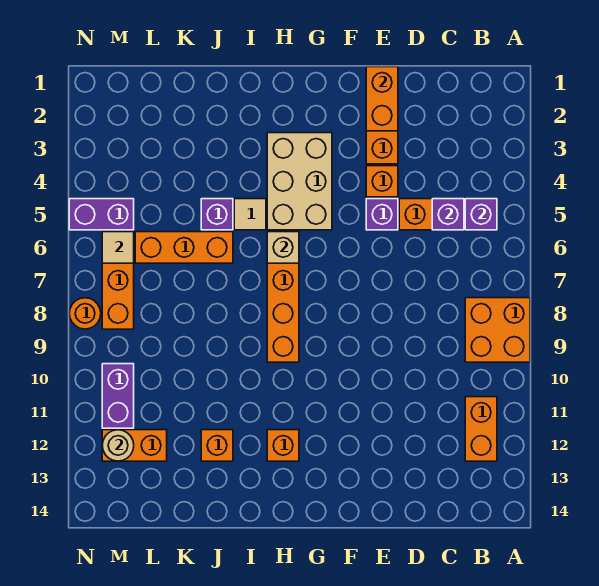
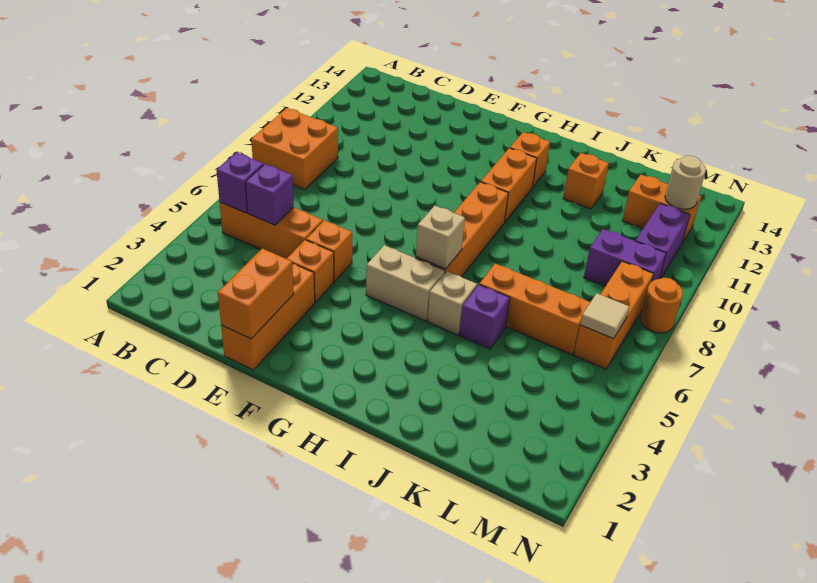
orange 1x2 brick [465,397,497,461] -> orange 1x2 brick moved to [481,148,537,222]
purple 1x1 brick [366,199,398,230] -> orange 1x1 brick [306,220,352,281]
tan 2x3 brick [267,133,332,230] -> tan 1x2 brick [366,245,445,321]
tan 1x1 tile [234,199,266,230] -> tan 1x1 brick [428,271,477,335]
purple 1x2 brick [69,199,134,230] -> purple 1x2 brick moved to [584,229,666,286]

